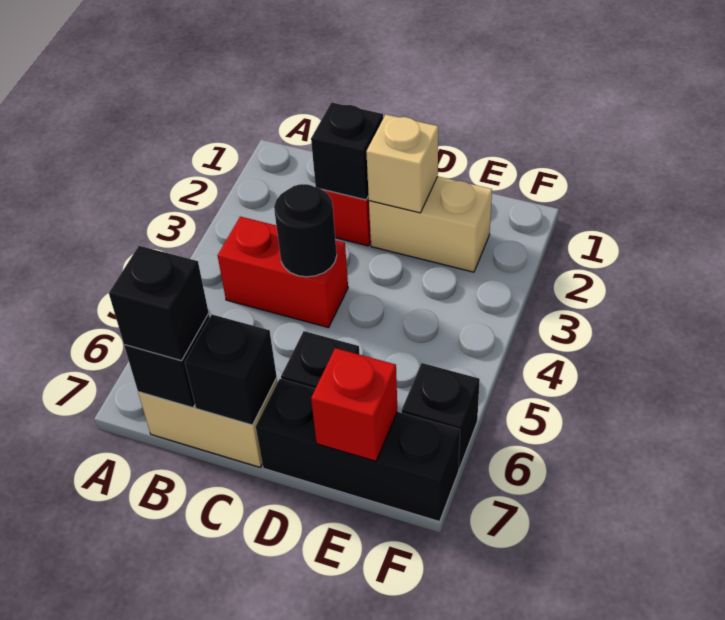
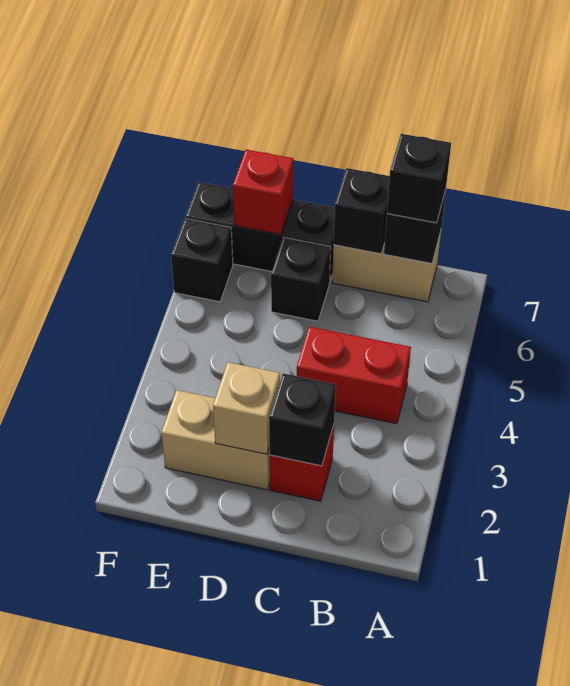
black 1x1 round brick [274,184,337,277] -> none

